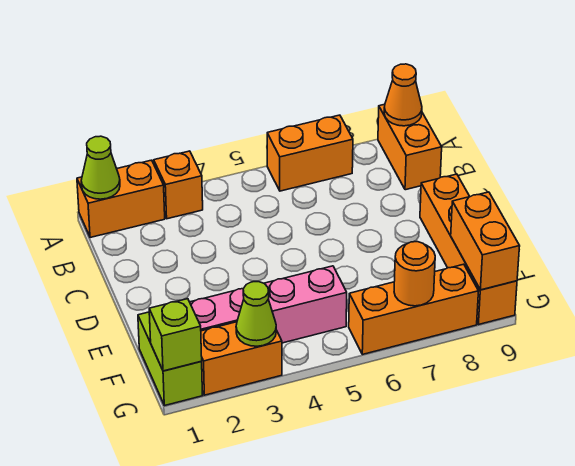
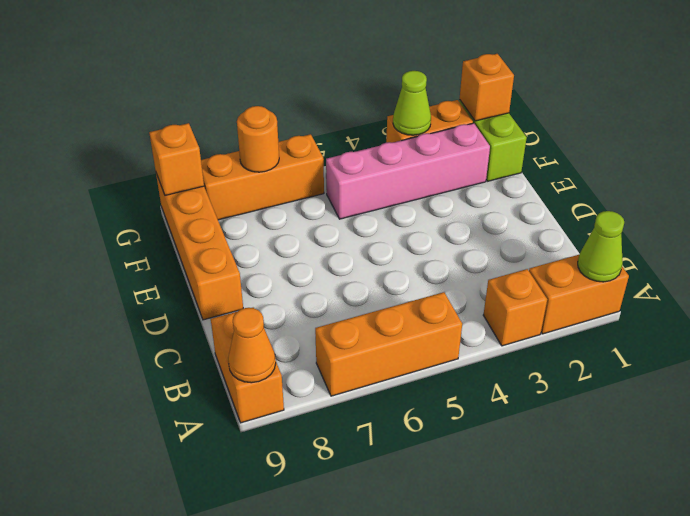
orange 1x2 brick [267,115,353,191] -> orange 1x3 brick [315,292,462,396]
orange 1x2 brick [451,192,520,290] -> orange 1x1 brick [149,123,204,195]
lime 1x1 brick [149,299,202,371] -> orange 1x1 brick [460,54,514,121]

